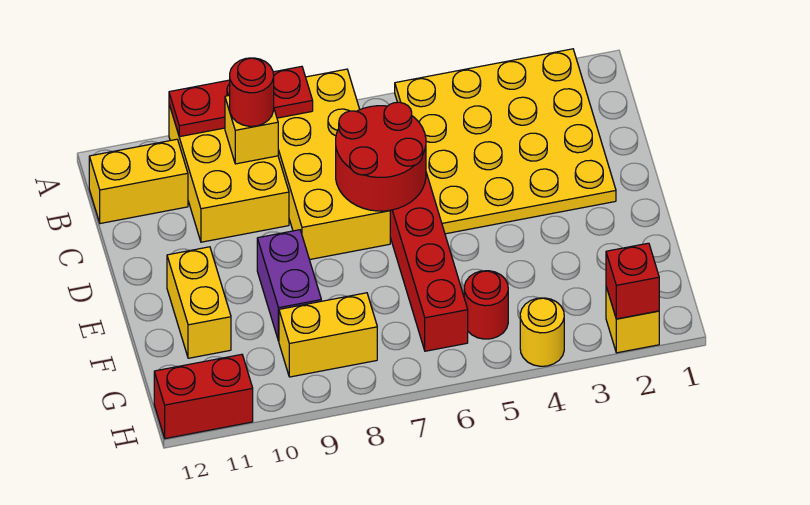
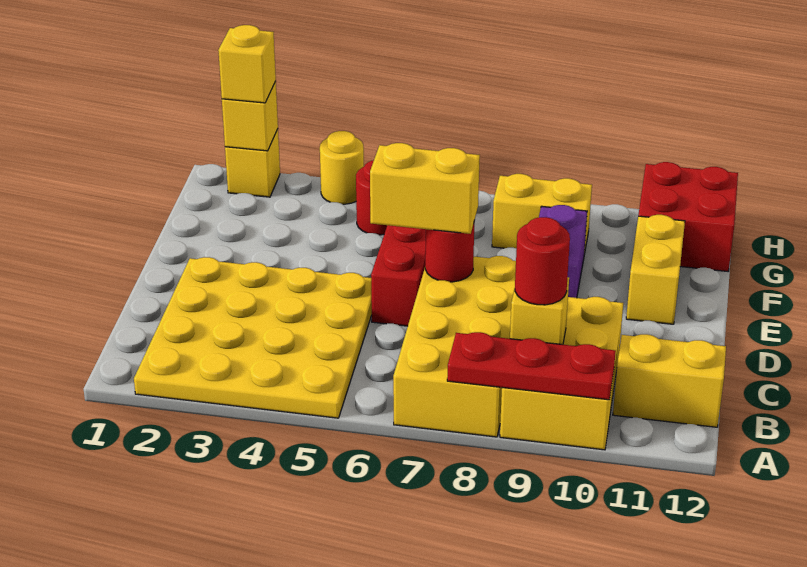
red 2x2 round brick [336,102,426,211] -> red 1x1 round brick [425,224,474,282]
none -> yellow 1x2 brick [370,143,480,234]
red 1x1 brick [606,243,659,319] -> yellow 1x1 brick [222,81,278,151]
none -> yellow 1x1 brick [218,25,276,103]
red 1x2 brick [154,354,253,439] -> red 2x2 brick [638,162,738,271]

